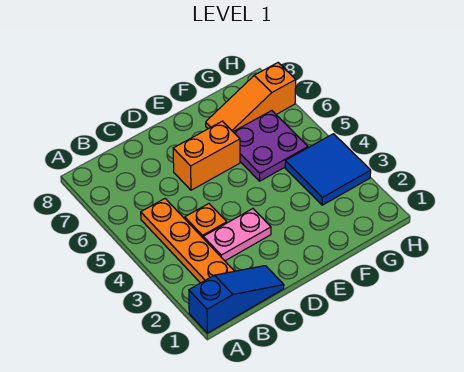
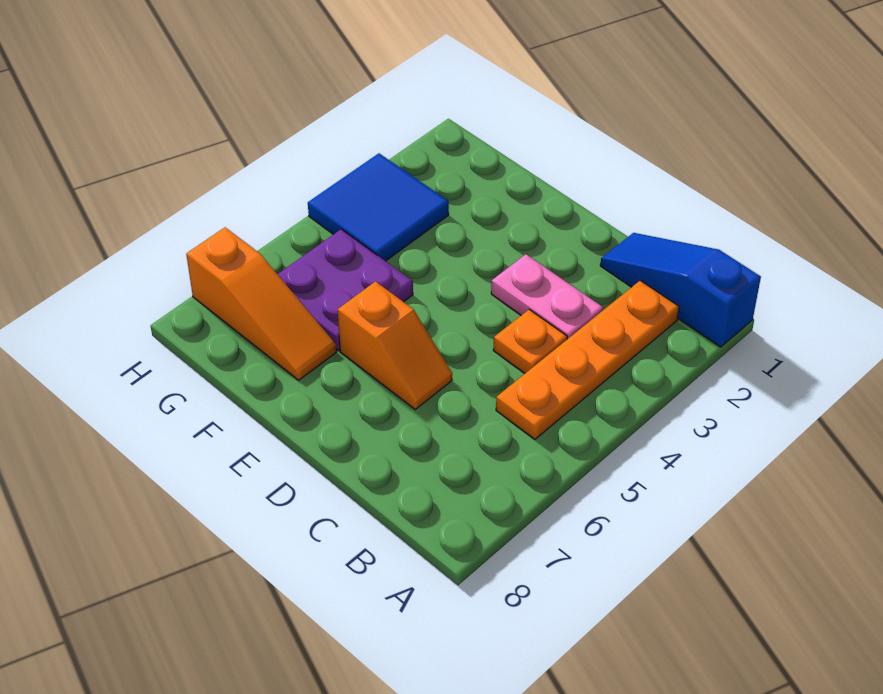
orange 1x2 brick [173,121,240,190] -> orange 1x2 slope [338,282,452,409]

